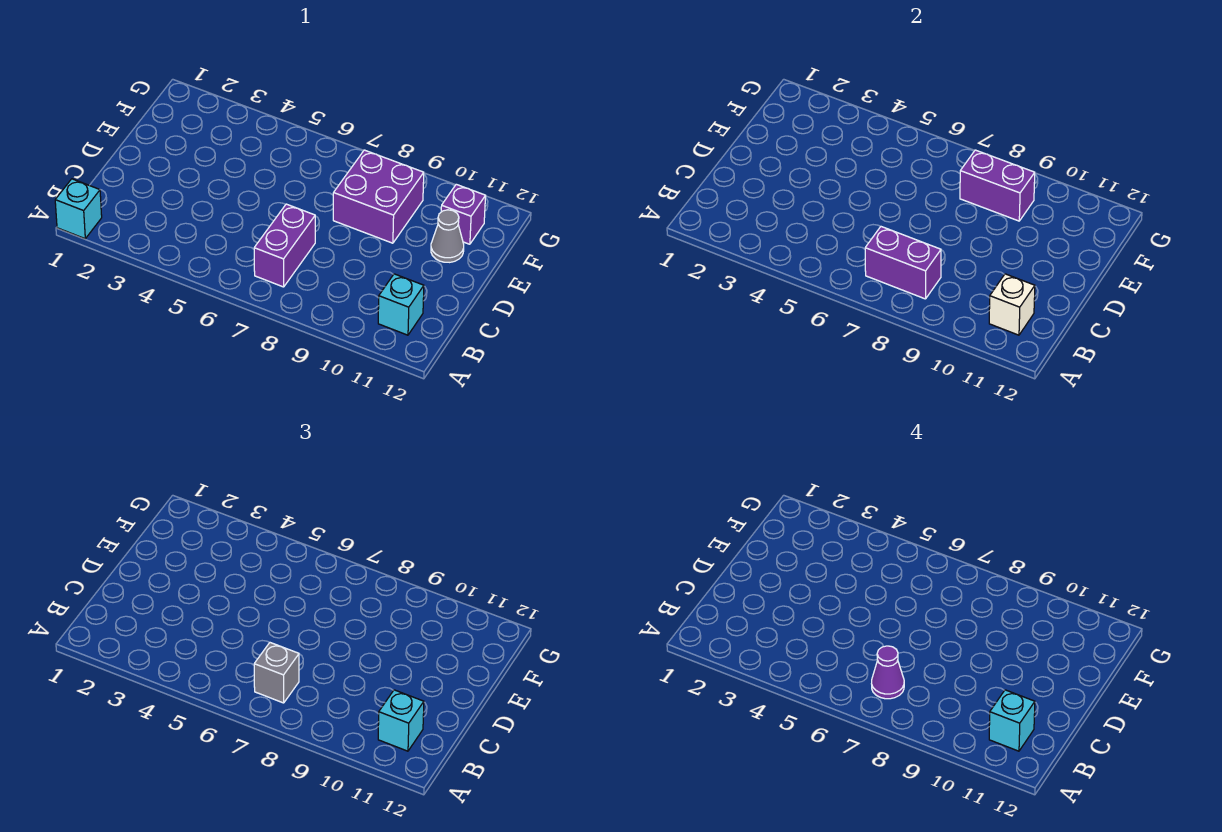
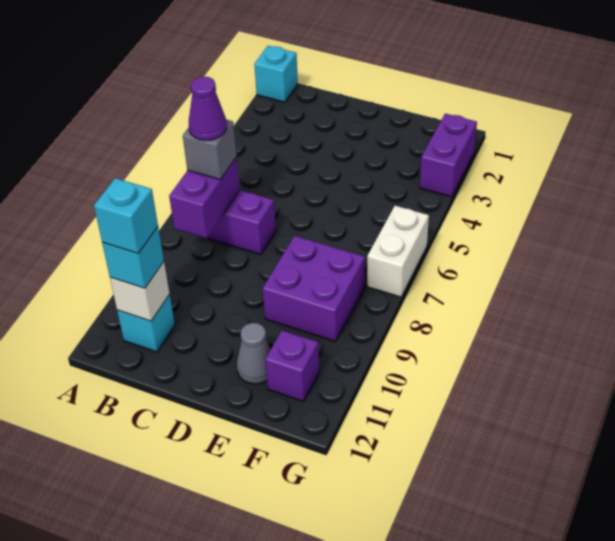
purple 1x2 brick [960,150,1035,221] -> purple 1x2 brick moved to [420,114,477,197]
none -> white 1x2 brick [367,206,429,297]

